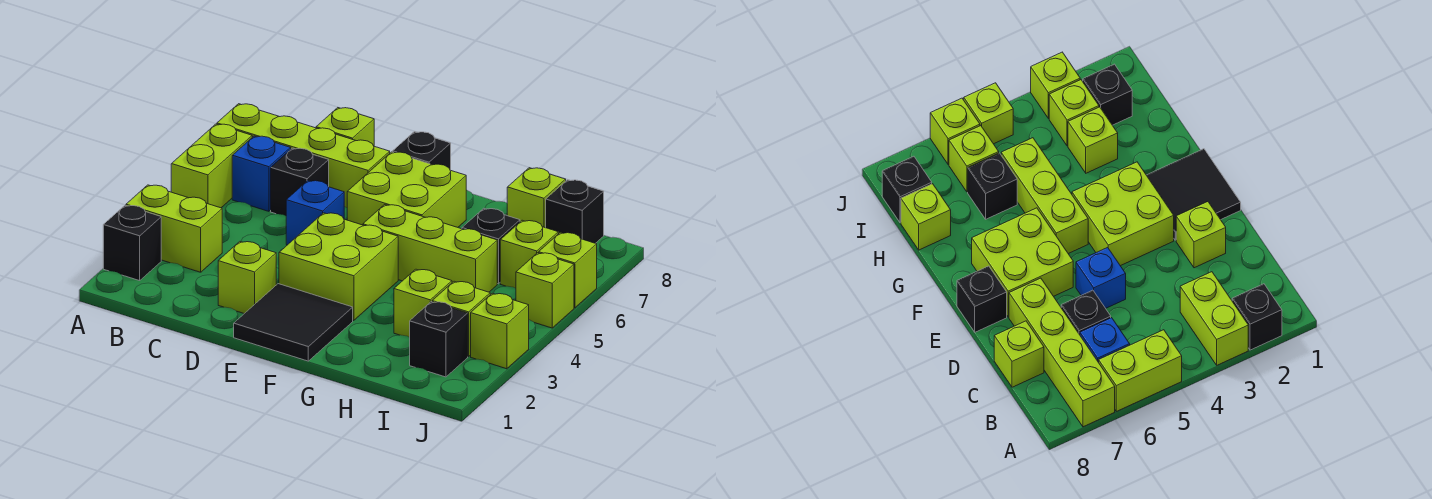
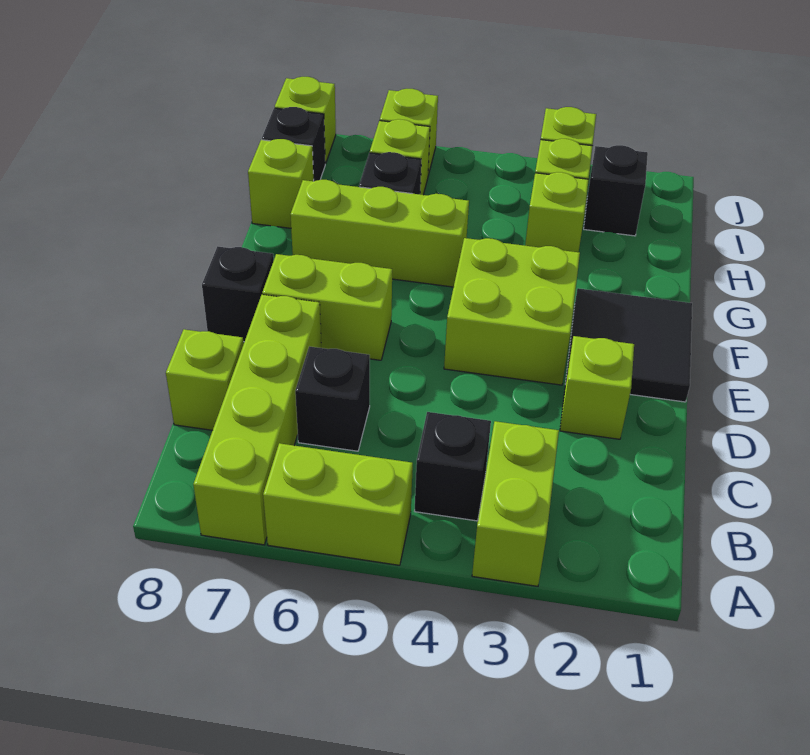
black 1x1 brick [103,205,161,281] -> black 1x1 brick moved to [415,412,491,521]
blue 1x1 brick [232,136,291,211] -> none
blue 1x1 brick [286,181,344,245] -> none
lime 2x2 brick [347,152,466,227] -> lime 1x2 brick [262,254,392,360]
lime 1x3 brick [363,205,497,292] -> lime 1x3 brick turned to [290,180,469,287]
lime 1x1 brick [516,253,574,328] -> lime 1x1 brick moved to [275,77,336,164]

